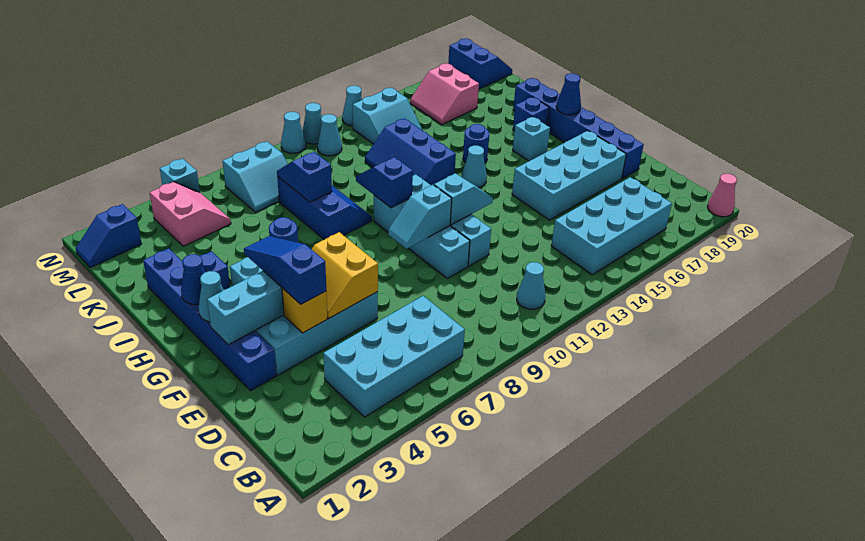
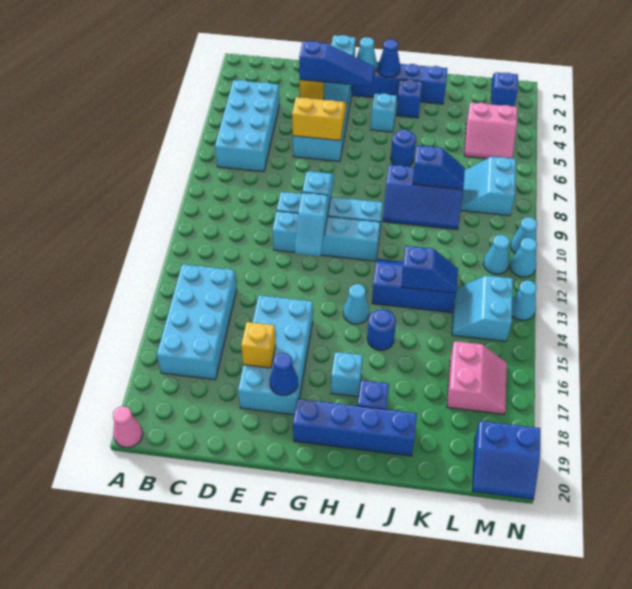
cyan 1x1 cone [517,262,545,309] -> none
none -> yellow 1x1 brick [241,322,276,368]
blue 1x6 brick [513,78,644,179] -> blue 1x4 brick [293,399,417,456]
blue 1x2 slope [356,157,413,208] -> blue 1x2 slope moved to [401,246,458,293]
blue 1x1 cone [556,73,581,115] -> blue 1x1 cone moved to [270,353,298,395]
pink 2x2 slope [410,64,479,124] -> pink 2x2 slope turned to [447,341,507,414]
cyan 1x1 brick [160,159,200,192] -> none

